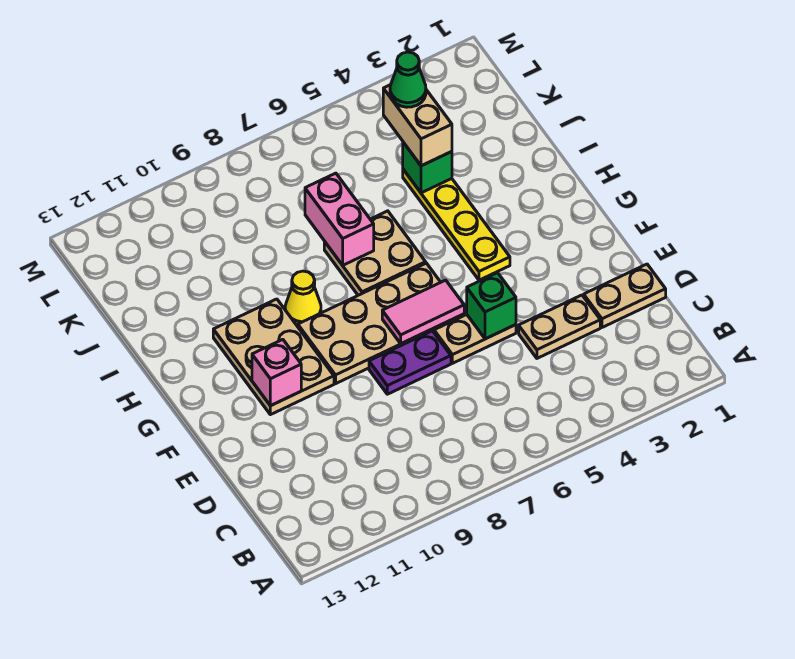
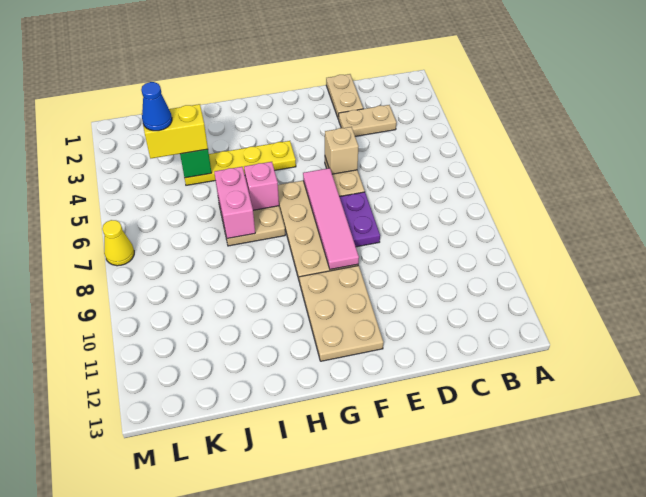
tan 1x2 plate [519,295,600,358] -> tan 1x2 plate turned to [338,105,396,136]
green 1x1 brick [467,273,516,339] -> tan 1x1 brick [325,127,359,174]
pink 1x2 tile [382,280,464,344] -> pink 1x4 tile [303,168,359,269]
tan 2x3 plate [213,299,334,415] -> tan 2x3 plate turned to [299,266,383,361]
pink 1x1 brick [252,340,301,406] -> pink 1x1 brick moved to [244,162,279,210]
yellow 1x1 cone [285,271,321,325] -> yellow 1x1 cone moved to [102,220,134,266]
pink 1x2 brick [305,173,374,265] -> pink 1x2 brick turned to [214,167,255,238]
tan 1x2 brick [383,85,452,166] -> yellow 1x2 brick [143,104,208,158]
green 1x1 cone [390,52,426,107] -> blue 1x1 cone [141,82,172,131]

